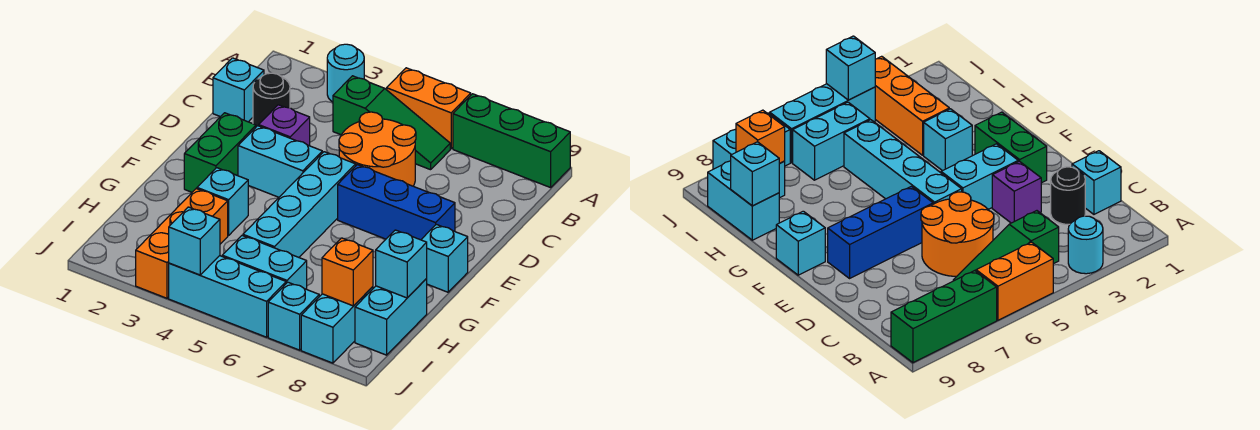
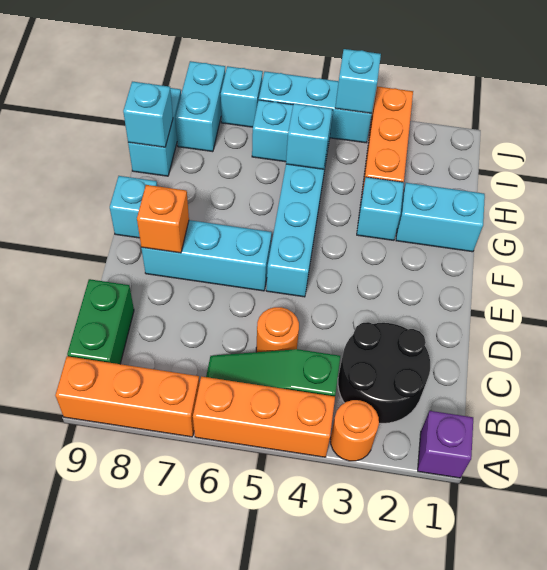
cyan 1x1 round brick [327,44,364,102] -> orange 1x1 round brick [330,400,379,461]
orange 1x2 brick [387,68,471,149] -> orange 1x3 brick [193,376,335,457]
green 1x3 brick [453,94,570,188] -> orange 1x3 brick [55,356,200,437]
cyan 1x1 brick [213,58,264,122] -> cyan 1x1 brick moved to [286,103,332,169]
black 1x1 round brick [253,73,290,127] -> black 2x2 round brick [338,322,430,423]
orange 2x2 round brick [339,112,416,186] -> orange 1x1 round brick [256,307,299,352]
purple 1x1 brick [259,105,310,146] -> purple 1x1 brick moved to [418,411,473,478]
green 1x2 brick [184,113,256,192] -> green 1x2 brick moved to [67,279,134,364]
cyan 1x2 brick [238,126,322,197] -> cyan 1x2 brick moved to [396,183,485,252]
blue 1x3 brick [338,165,455,240] -> cyan 1x3 brick [141,220,272,291]
orange 1x1 brick [322,238,373,306] -> orange 1x1 brick moved to [137,185,189,253]

